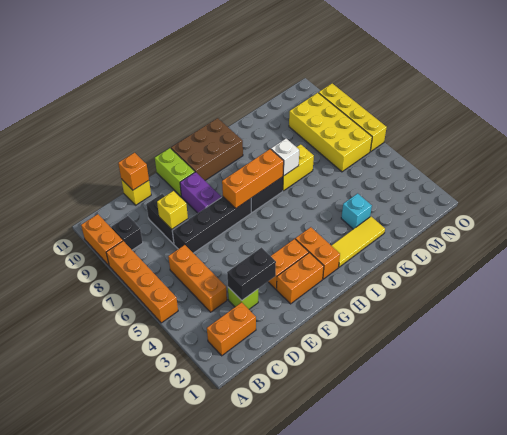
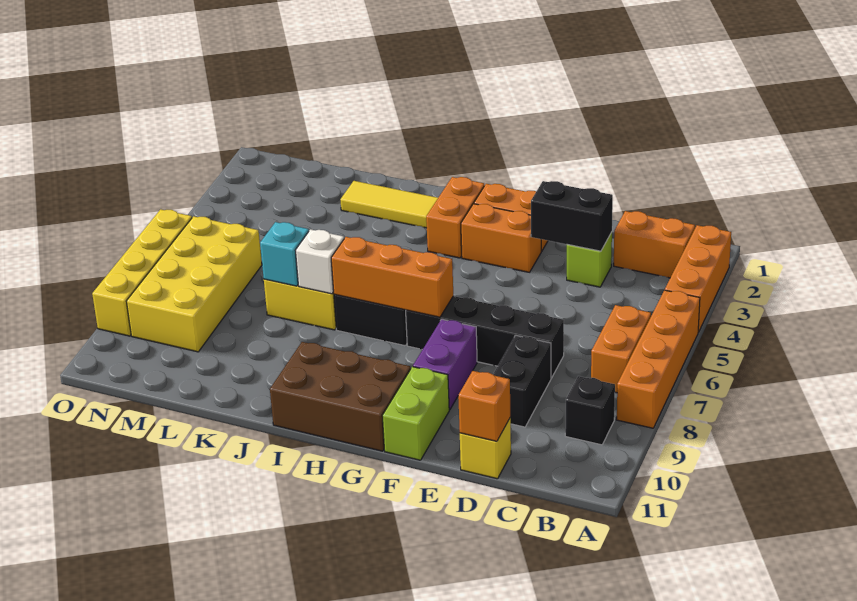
orange 1x2 brick [81,214,123,265] -> orange 1x2 brick moved to [591,305,651,393]
orange 1x3 brick [168,245,227,312] -> orange 1x3 brick moved to [665,225,731,332]
yellow 1x1 brick [157,191,188,229] -> none
cyan 1x1 brick [341,193,372,229] -> cyan 1x1 brick moved to [260,222,309,286]

